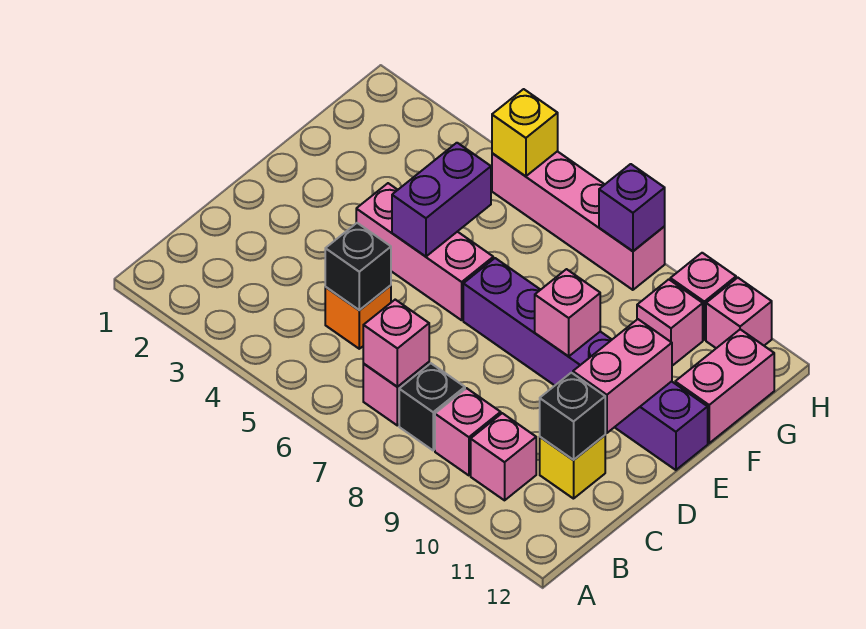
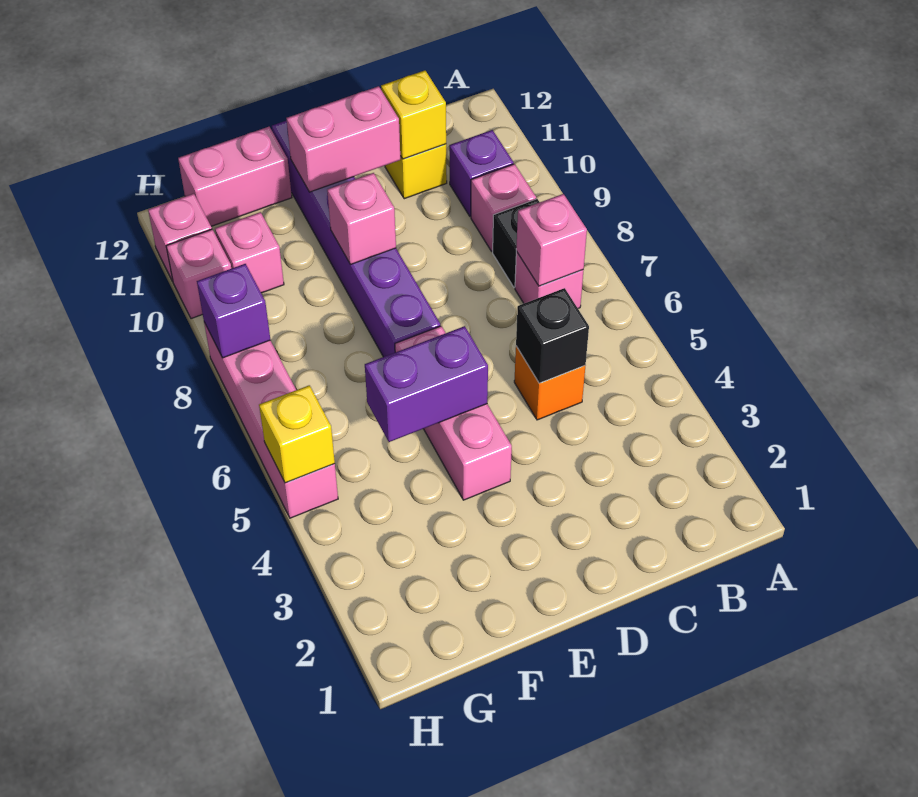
pink 1x1 brick [471,413,536,500] -> purple 1x1 brick [449,130,514,217]
black 1x1 brick [540,373,605,460] -> yellow 1x1 brick [381,70,446,159]

